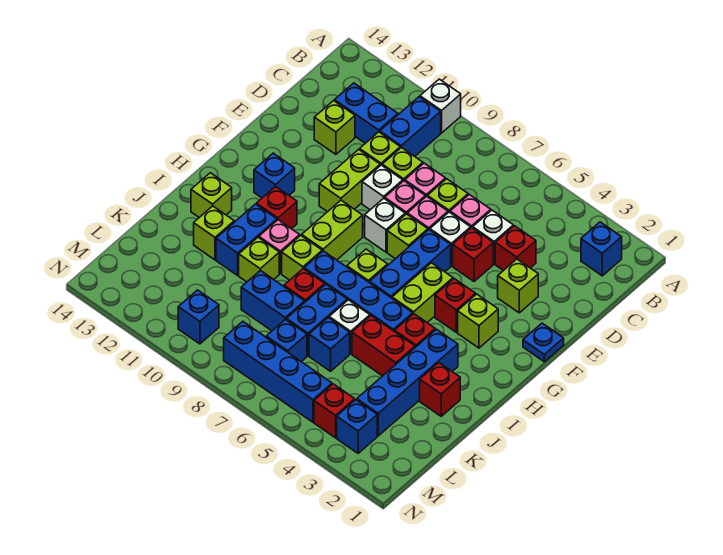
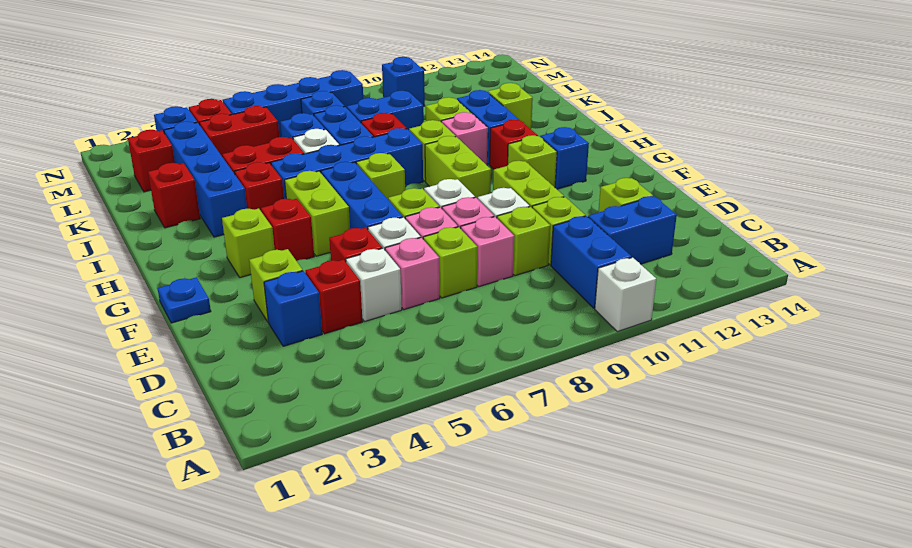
blue 1x1 brick [581,222,622,276] -> blue 1x1 brick moved to [264,271,322,346]
lime 1x1 brick [191,173,232,217] -> lime 1x1 brick moved to [508,135,557,187]
none -> red 1x1 brick [128,130,175,192]
none -> red 1x2 brick [199,106,279,157]

